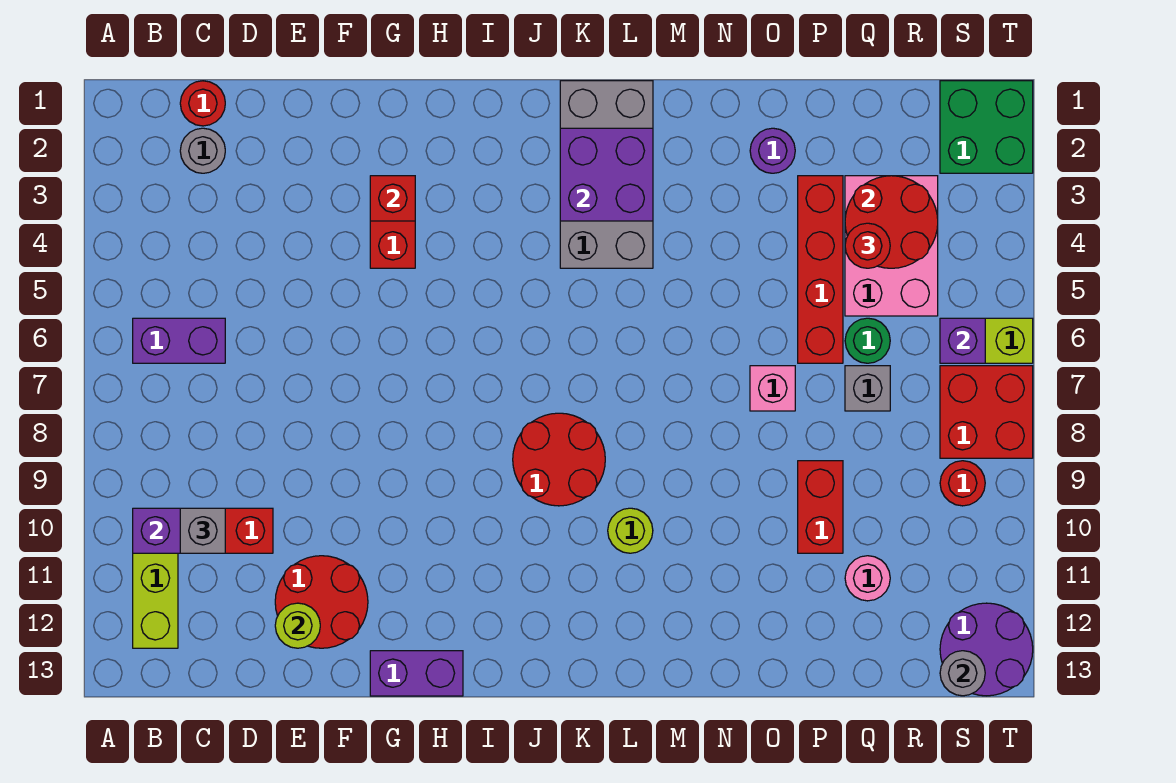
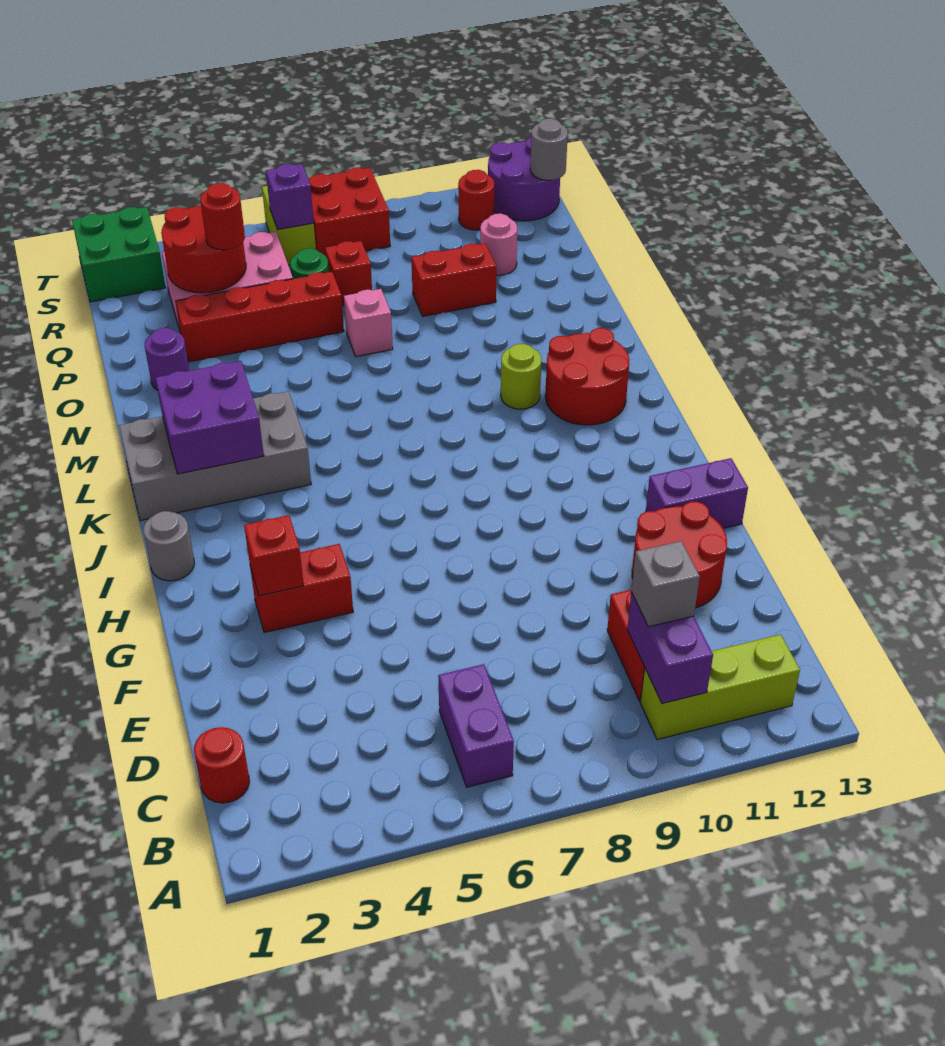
grey 1x1 round brick [180,128,225,173] -> grey 1x1 round brick moved to [144,511,194,581]
lime 1x1 round brick [275,603,320,648] -> none
purple 1x2 brick [370,651,463,696] -> purple 1x2 brick turned to [646,458,748,528]
red 2x2 round brick [513,413,605,506] -> red 2x2 round brick moved to [545,328,629,425]
grey 1x1 brick [845,366,890,411] -> red 1x1 brick [325,241,372,306]
red 1x1 round brick [940,461,985,506] -> red 1x1 round brick moved to [458,170,494,230]

